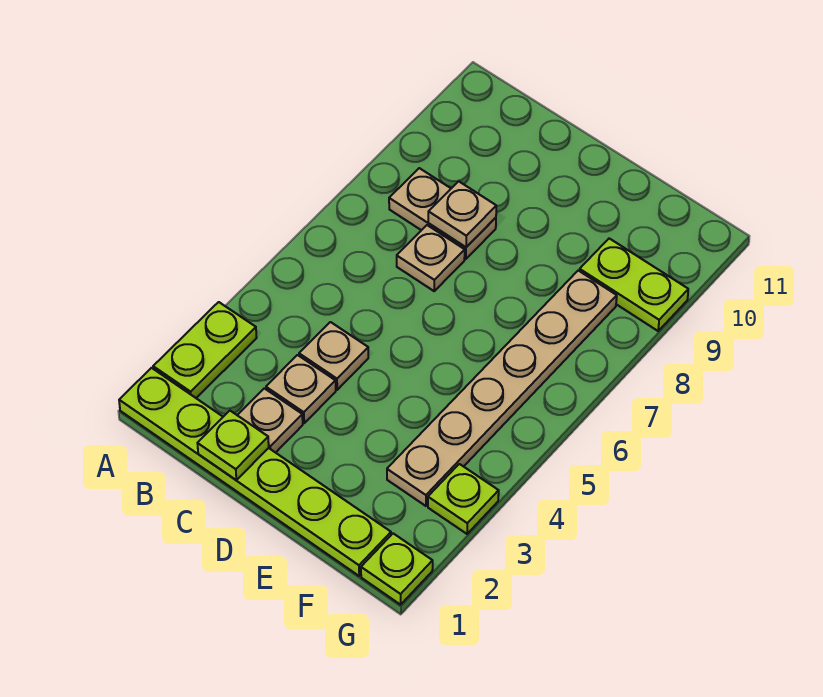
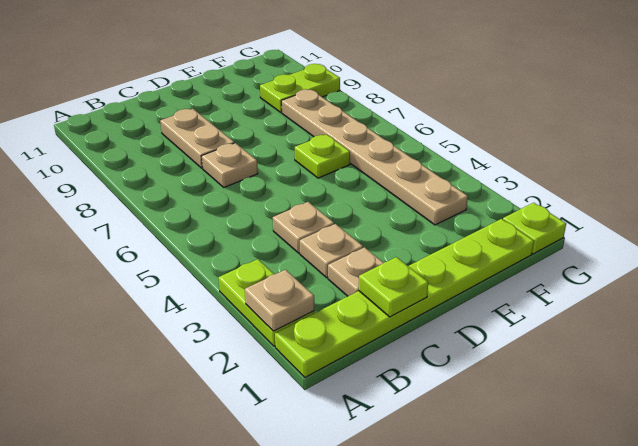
tan 1x2 plate [389,168,496,259] -> tan 1x2 plate turned to [160,109,234,168]
tan 1x1 plate [428,181,496,247] -> tan 1x1 plate moved to [245,270,314,331]
lime 1x1 plate [428,464,499,534] -> lime 1x1 plate moved to [295,134,350,178]

